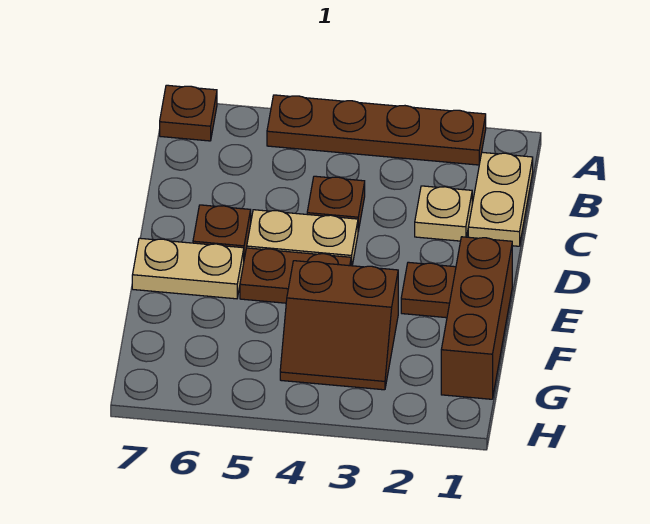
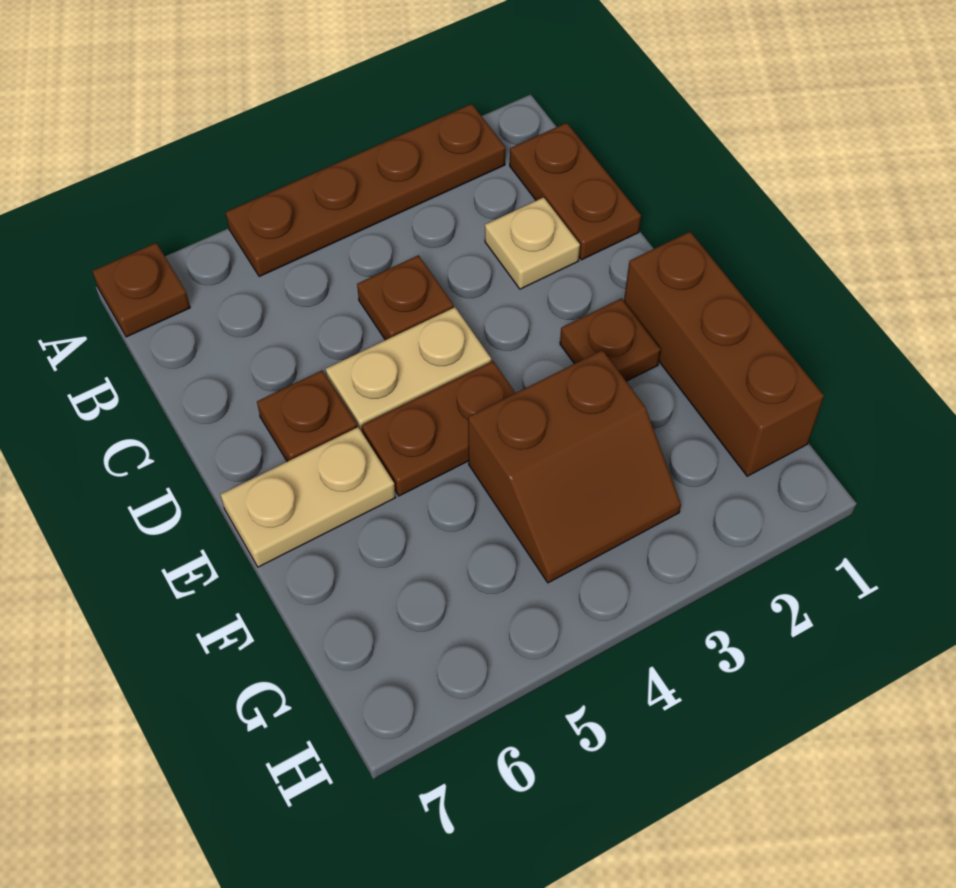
tan 1x2 plate [468,152,533,246] -> brown 1x2 plate [510,123,641,260]

